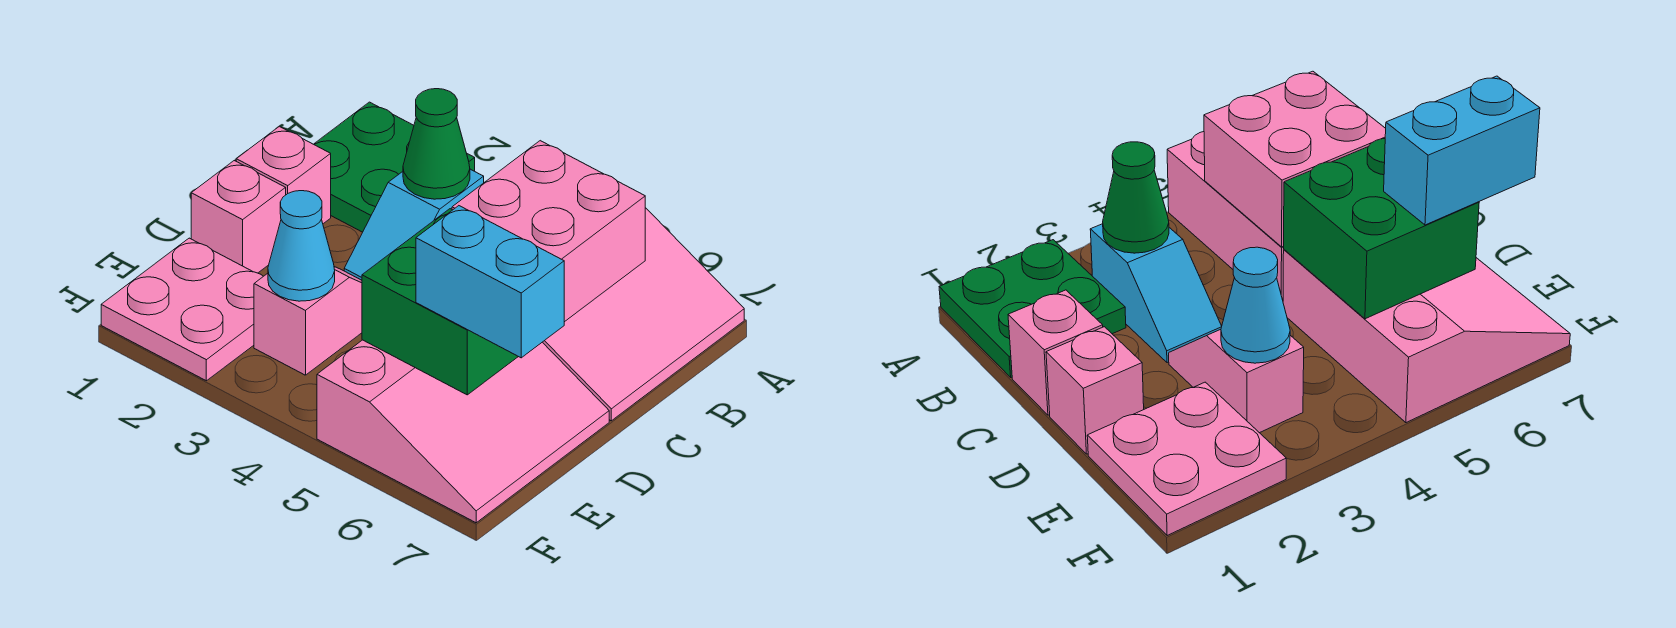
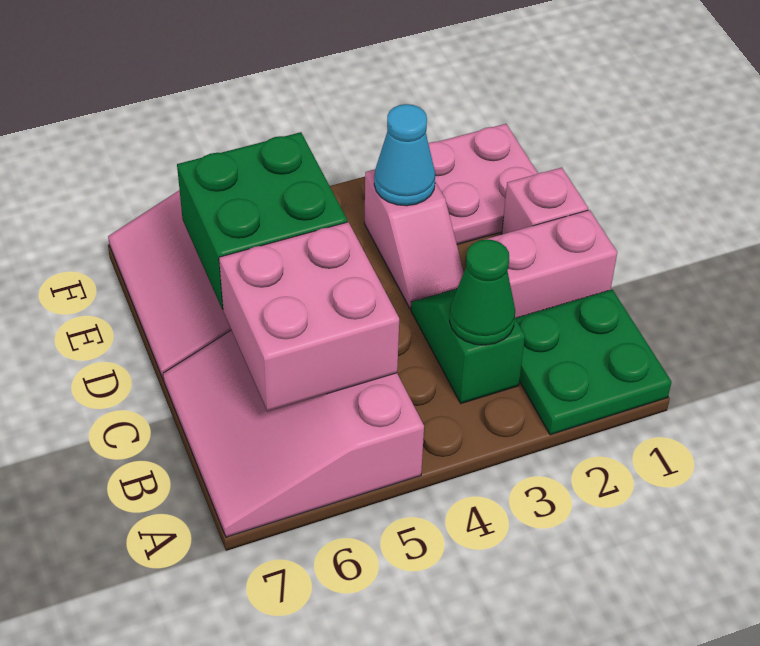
cyan 1x2 slope [344,169,484,280] -> green 1x2 slope [411,289,525,403]
pink 1x1 brick [236,126,331,224] -> pink 1x2 brick [485,210,617,318]
cyan 1x2 brick [416,206,564,358] -> none

